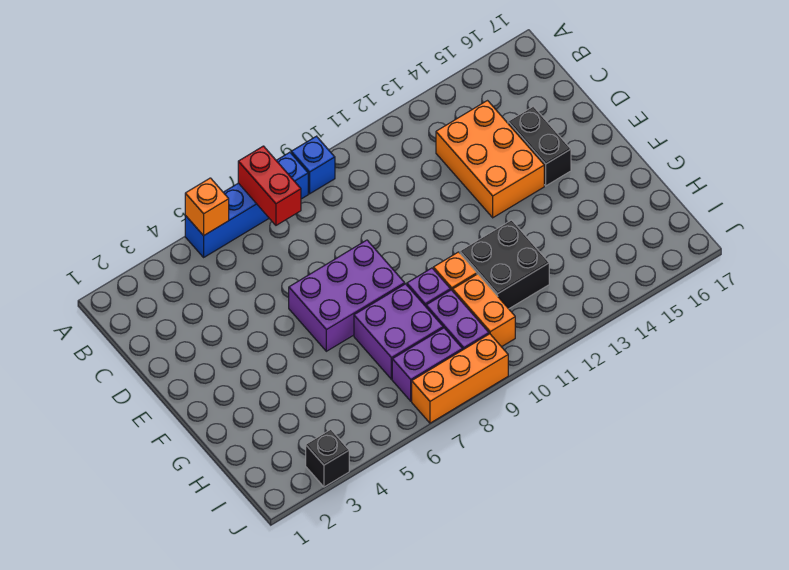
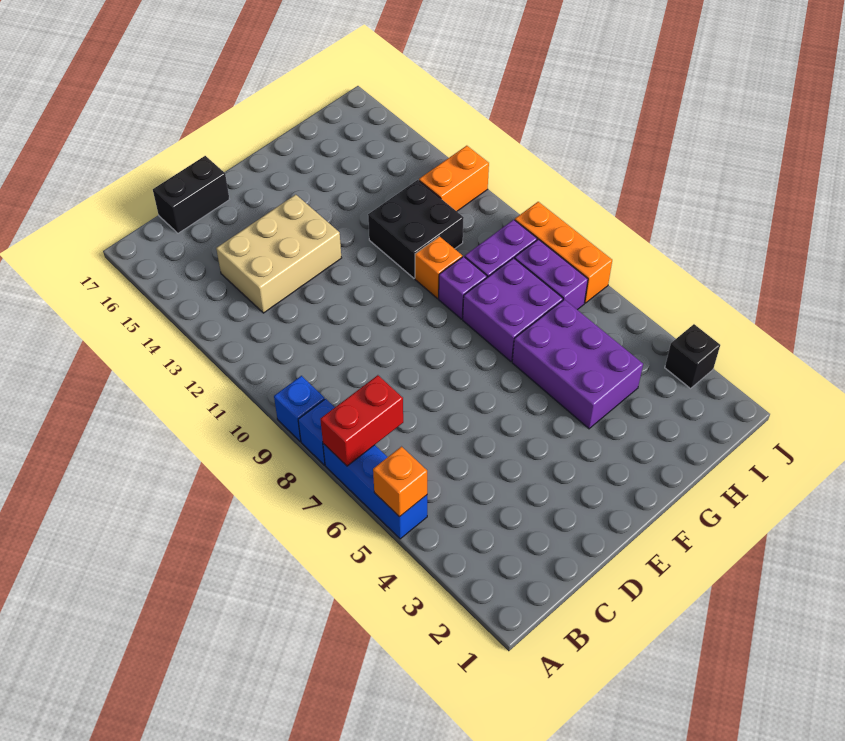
orange 2x3 brick [436,101,544,218] -> tan 2x3 brick [216,195,341,313]
black 1x2 brick [508,106,571,186] -> black 1x2 brick moved to [153,156,230,233]
purple 2x3 brick [289,240,405,351] -> purple 2x3 brick moved to [512,300,643,429]
orange 1x2 brick [453,274,515,347] -> orange 1x2 brick moved to [419,146,489,211]

